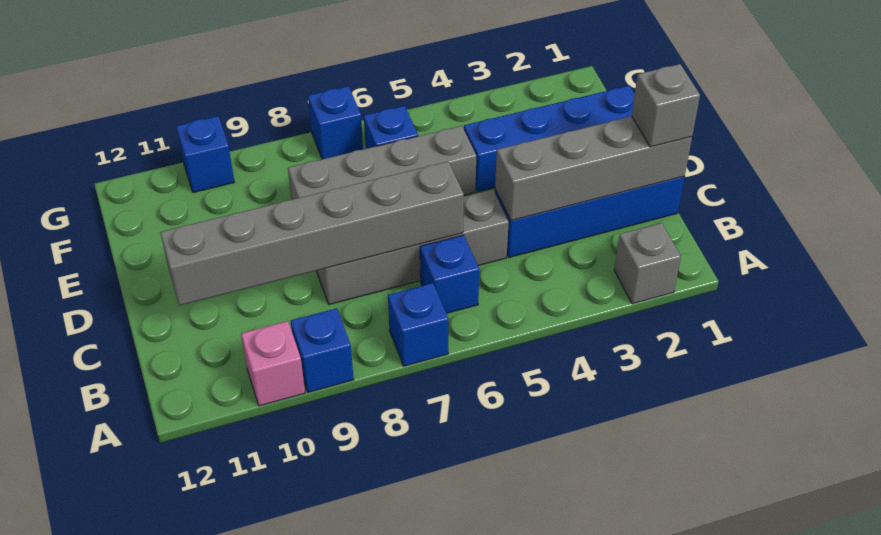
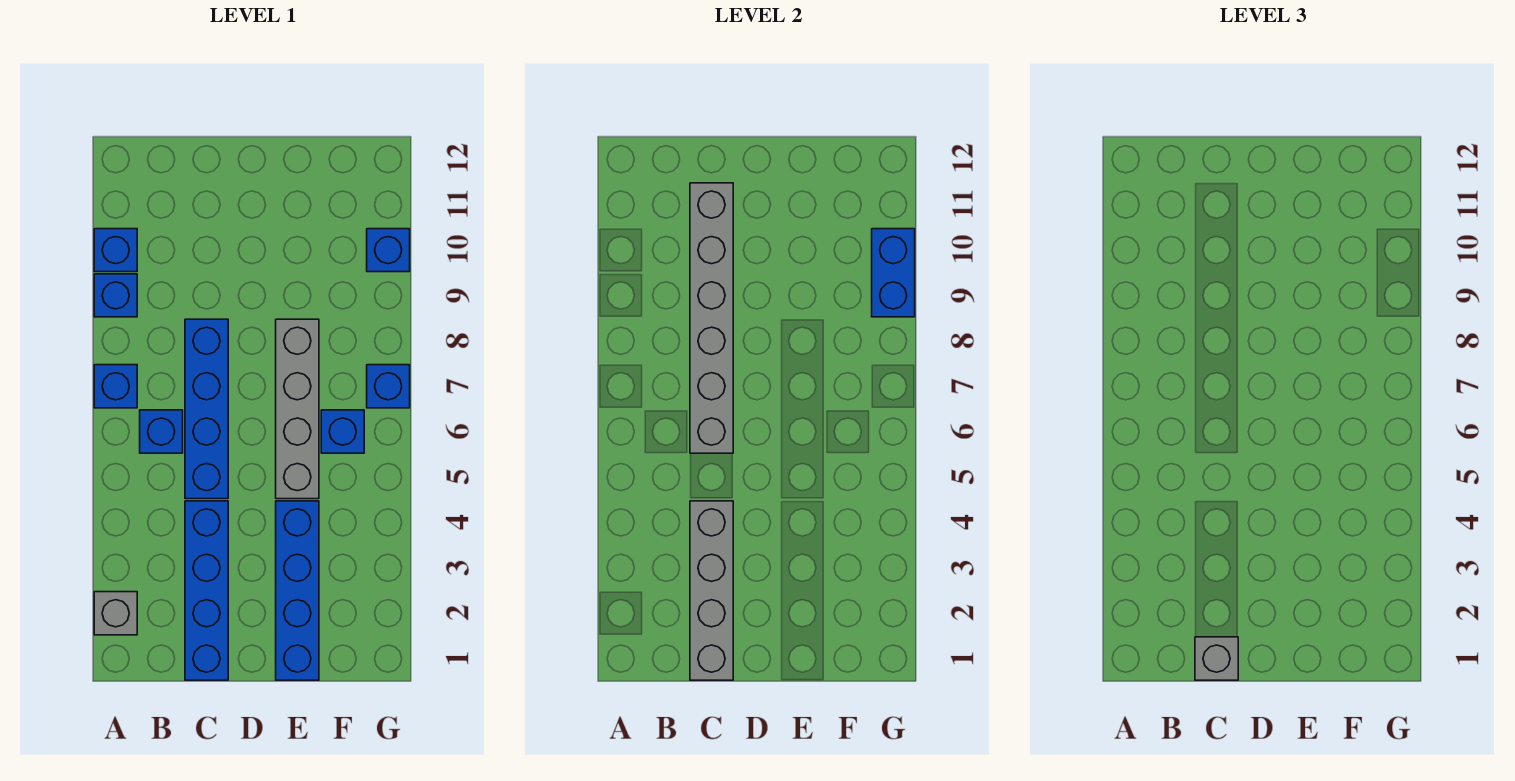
pink 1x1 brick [241,321,305,406] -> blue 1x1 brick [94,229,137,272]
grey 1x4 brick [316,190,509,305] -> blue 1x4 brick [185,319,228,499]
none -> blue 1x2 brick [872,229,915,317]

